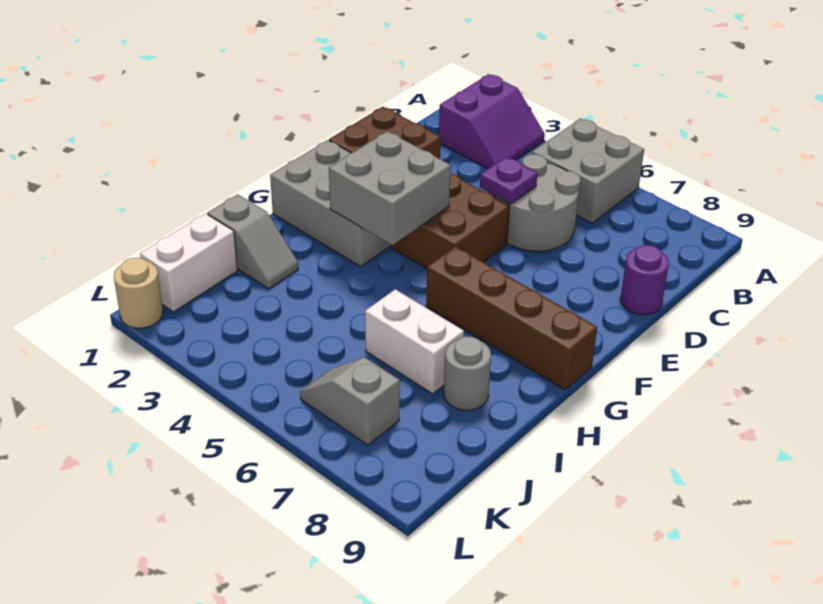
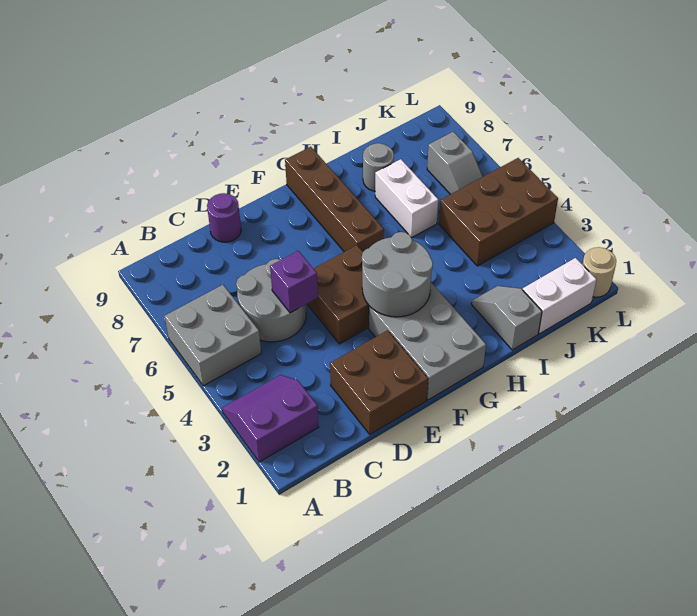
purple 1x1 plate [480,157,537,204] -> purple 1x1 brick [270,251,318,313]
grey 2x2 brick [329,131,451,245] -> grey 2x2 round brick [362,232,433,317]
none -> brown 2x3 brick [439,158,558,266]

